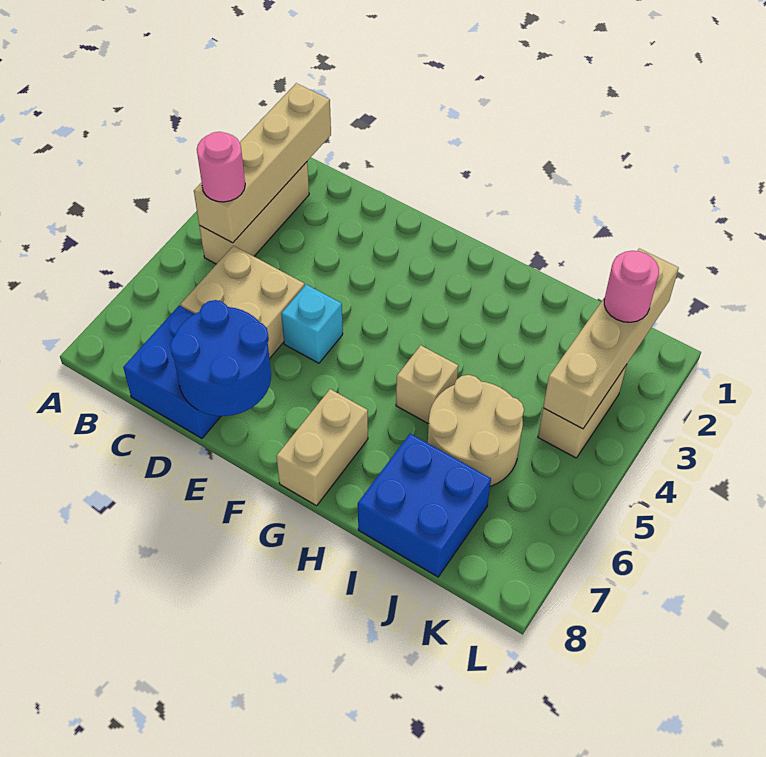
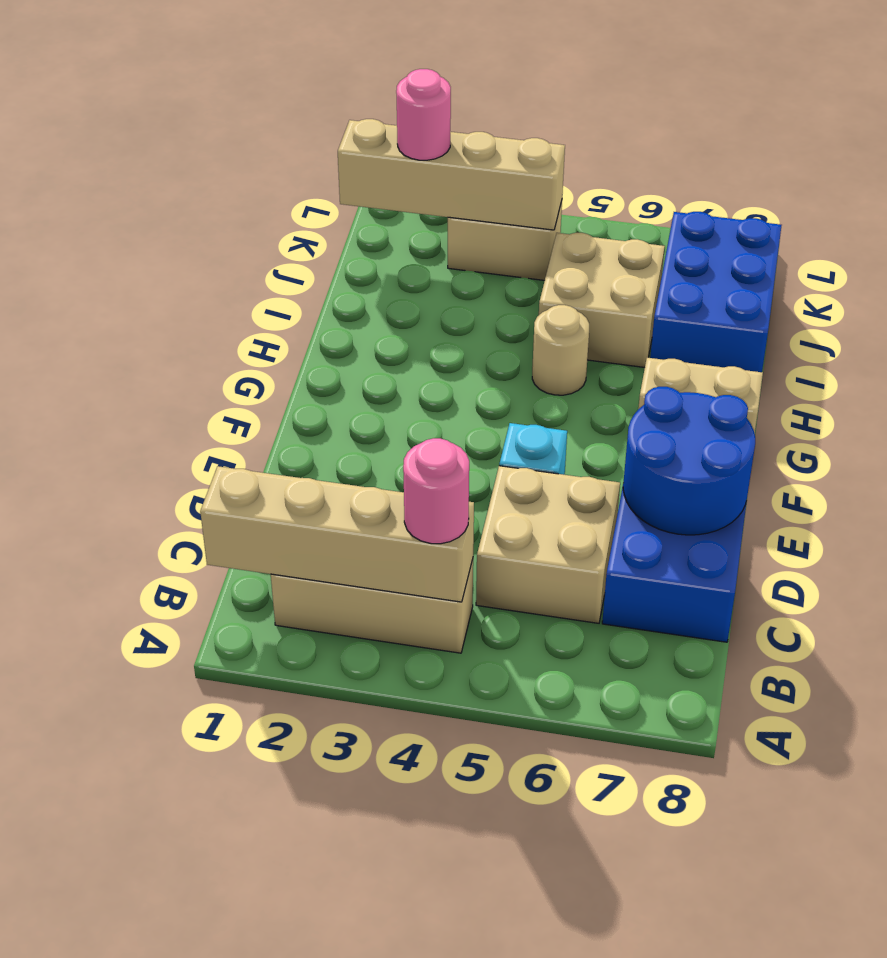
tan 1x1 brick [396,345,458,424] -> tan 1x1 round brick [532,305,589,395]
tan 2x2 round brick [428,375,524,486] -> tan 2x2 brick [539,233,665,367]
blue 2x2 brick [358,434,491,577] -> blue 2x3 brick [650,212,782,372]

